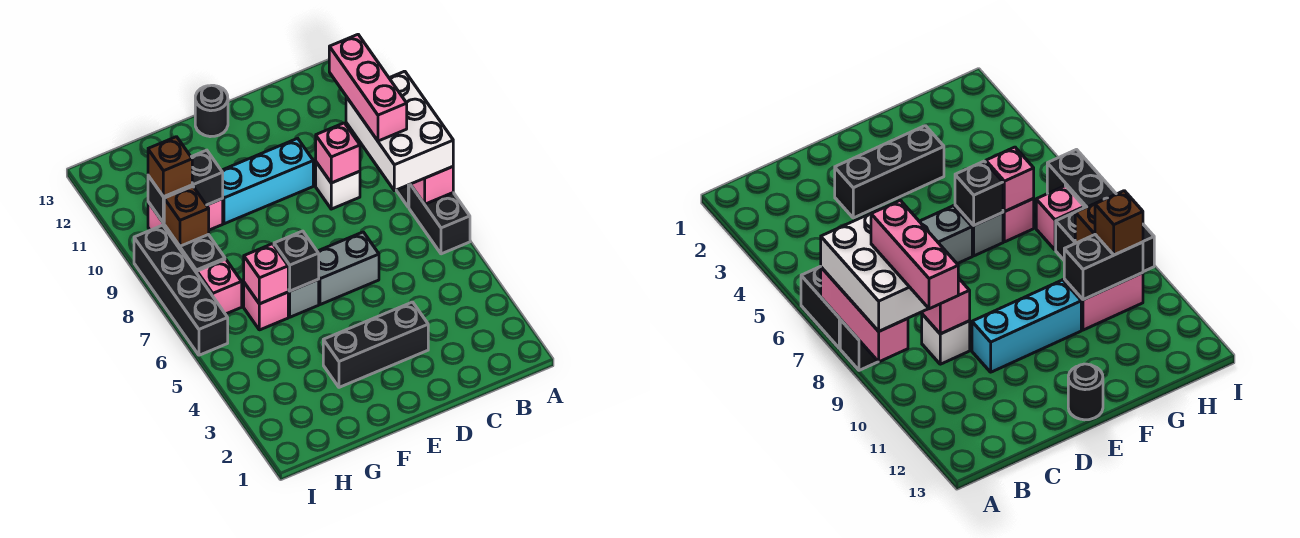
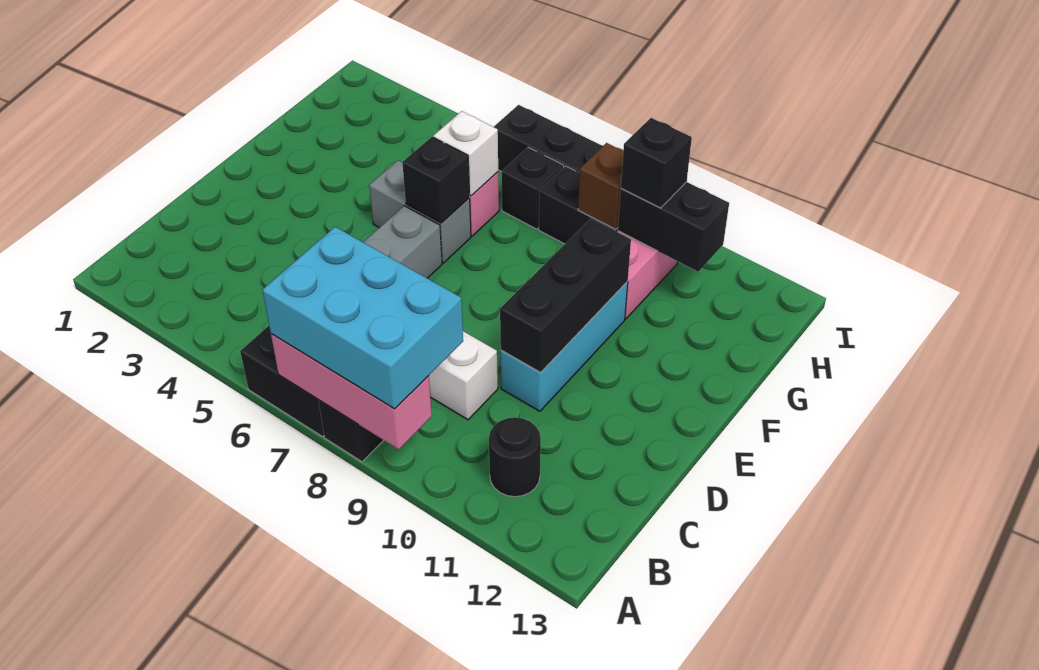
white 2x3 brick [346,71,453,191] -> cyan 2x3 brick [263,227,463,409]
pink 1x3 brick [329,35,407,141] -> none
pink 1x1 brick [316,123,360,183] -> none
black 1x3 brick [323,302,428,387] -> black 1x3 brick moved to [500,219,631,372]
black 1x1 round brick [195,85,228,137] -> black 1x1 round brick moved to [489,417,541,497]
grey 1x1 brick [288,279,319,317] -> grey 1x2 brick [369,160,471,263]
pink 1x1 brick [244,244,288,304] -> white 1x1 brick [433,111,498,196]
black 1x2 brick [148,150,223,223] -> black 1x2 brick turned to [618,182,729,272]
pink 1x1 brick [197,259,242,314] -> black 1x1 brick [502,147,564,229]
brown 1x1 brick [148,137,192,197] -> black 1x1 brick [621,118,692,208]

